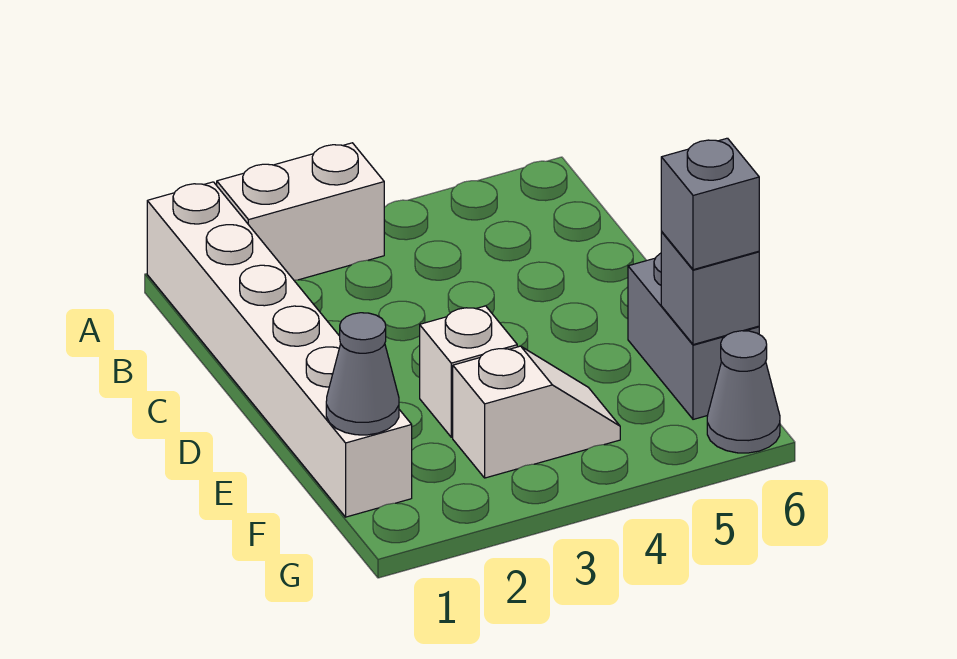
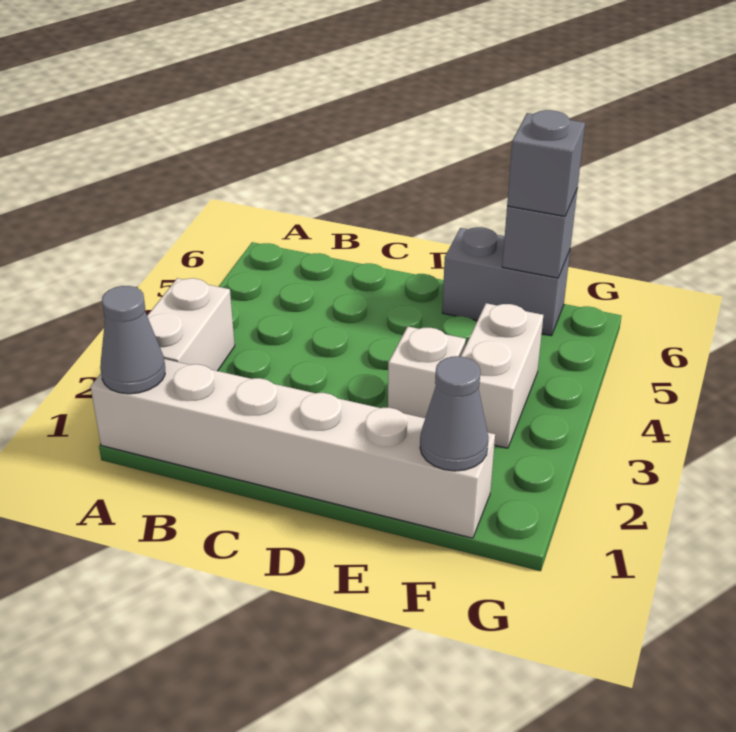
white 1x2 slope [453,346,620,478] -> white 1x2 brick [461,303,543,448]
grey 1x1 cone [707,331,780,453] -> grey 1x1 cone moved to [100,286,165,394]

